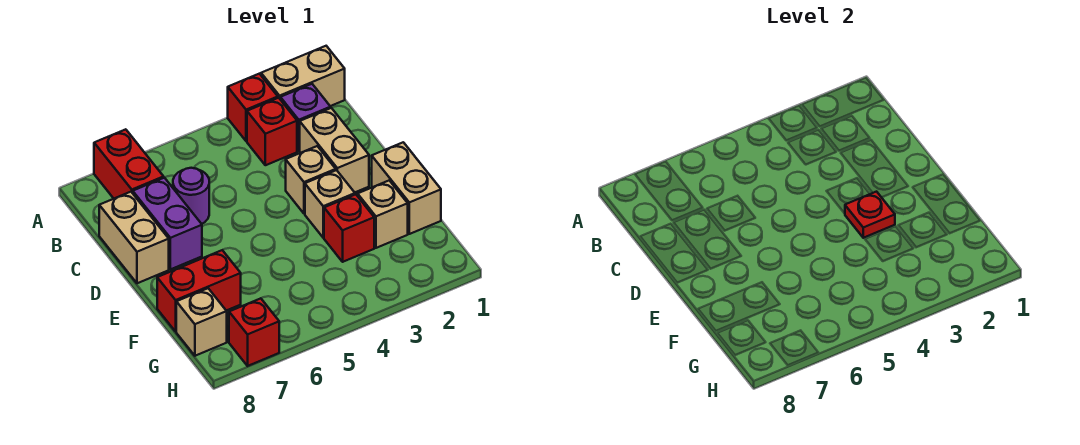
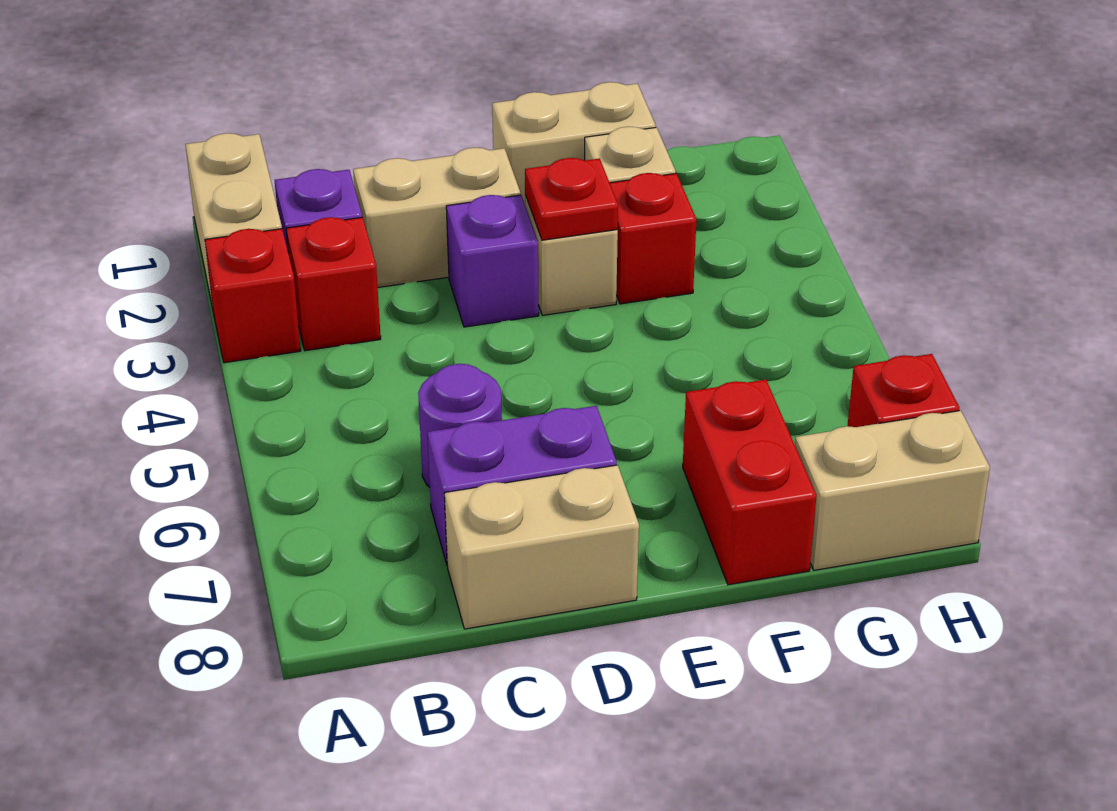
red 1x2 brick [94,129,164,198] -> none
tan 1x1 brick [286,146,336,214] -> purple 1x1 brick [446,195,539,327]
tan 1x1 brick [176,288,227,356] -> tan 1x2 brick [795,411,990,570]

